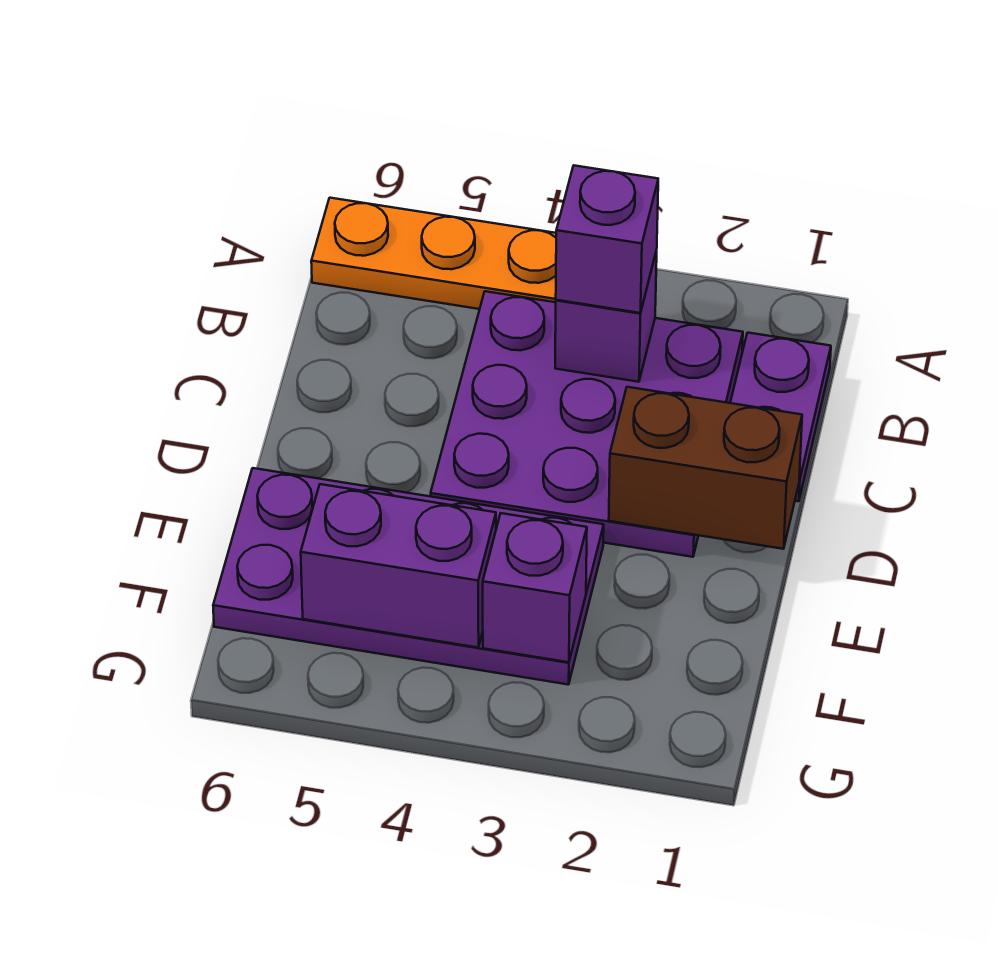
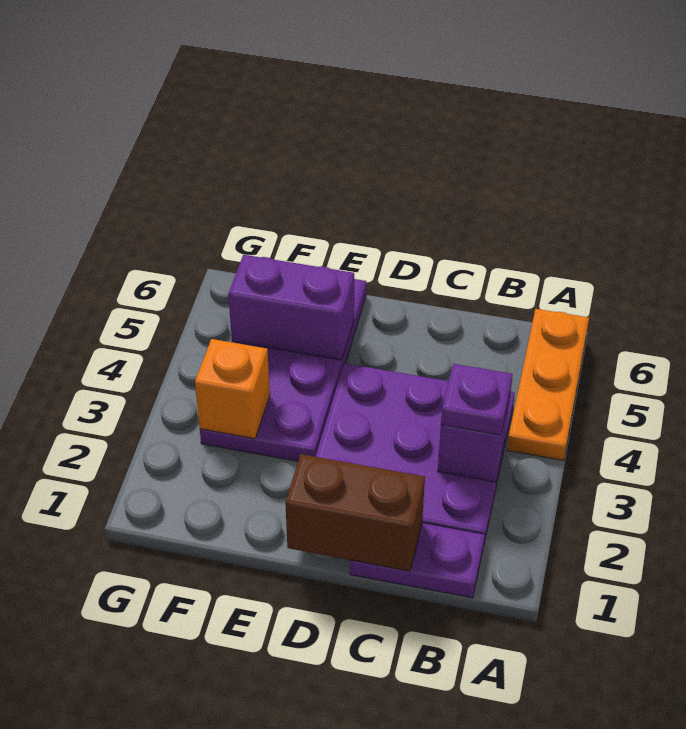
purple 1x1 brick [556,166,658,313] -> purple 1x1 plate [441,364,513,435]
brown 1x2 brick [609,387,802,549] -> brown 1x2 brick turned to [285,454,425,571]
purple 1x1 brick [483,513,587,662] -> orange 1x1 brick [195,339,270,439]
purple 1x2 brick [301,484,496,648] -> purple 1x2 brick turned to [228,255,354,360]

